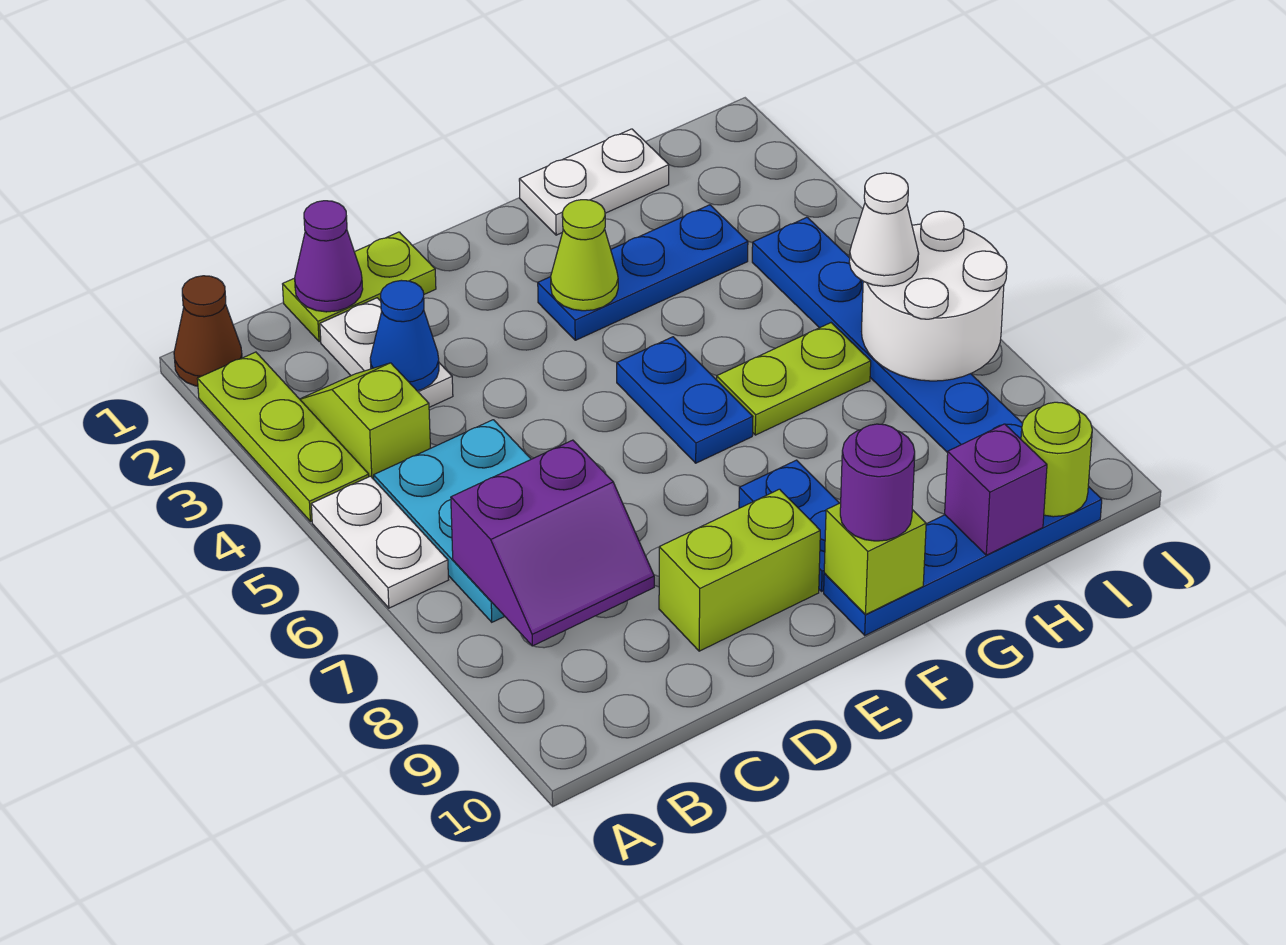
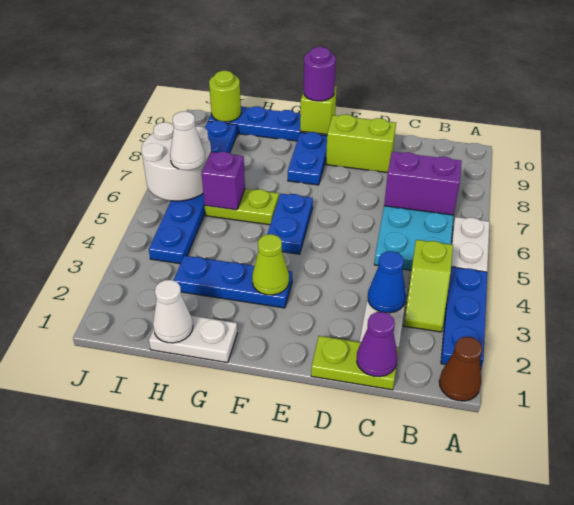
lime 1x3 plate [197,352,369,521] -> blue 1x3 plate [441,267,487,370]
none -> white 1x1 cone [153,280,193,343]
purple 1x1 brick [945,424,1047,555] -> purple 1x1 brick moved to [202,152,245,210]

